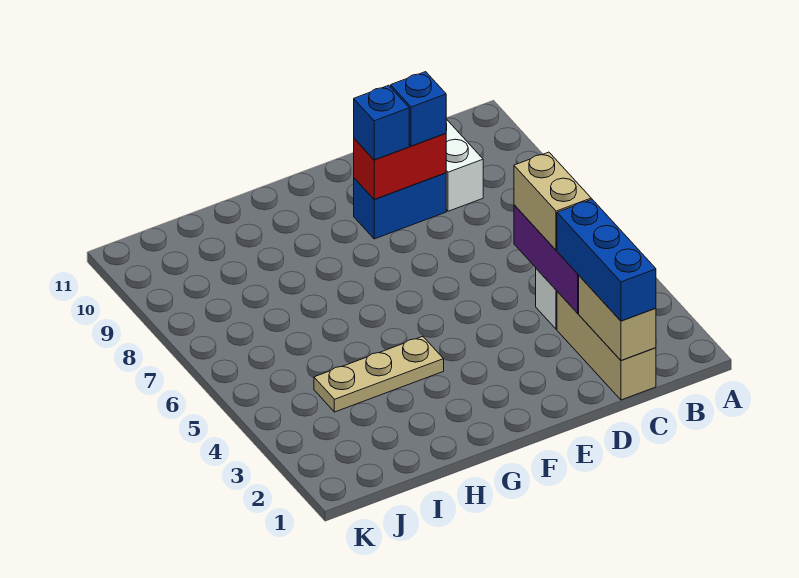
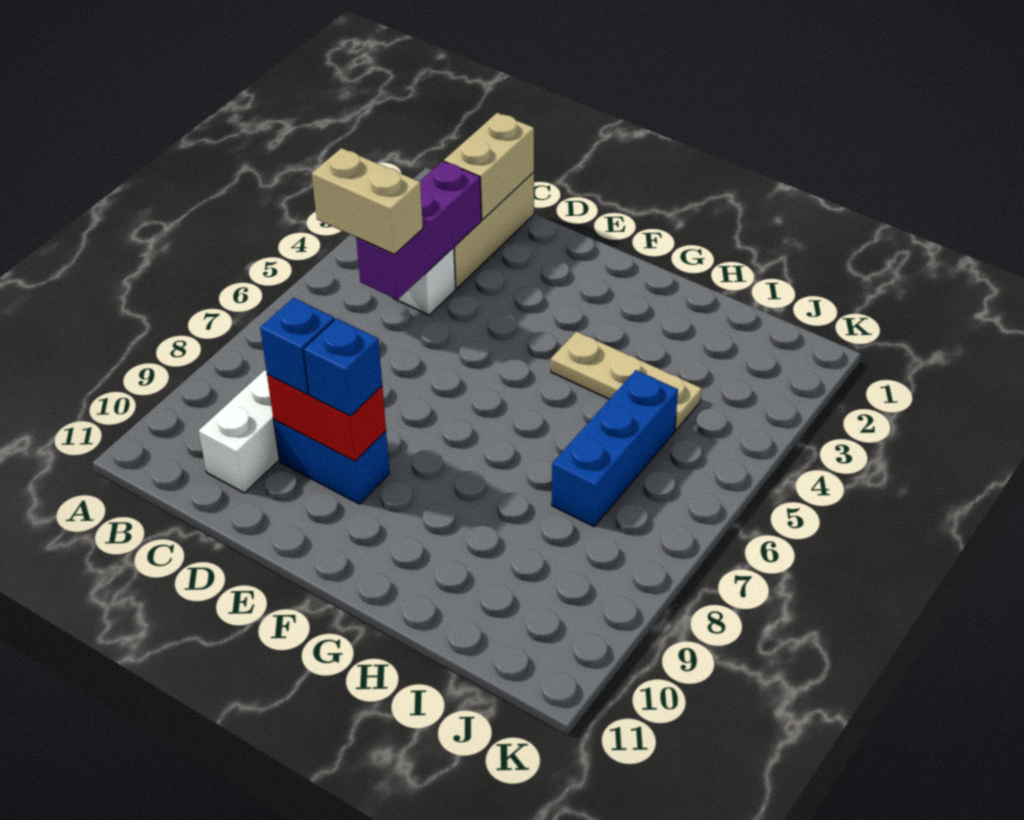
blue 1x3 brick [557,199,656,321] -> blue 1x3 brick moved to [552,370,678,527]
tan 1x2 brick [514,152,591,250] -> tan 1x2 brick turned to [312,148,423,254]

